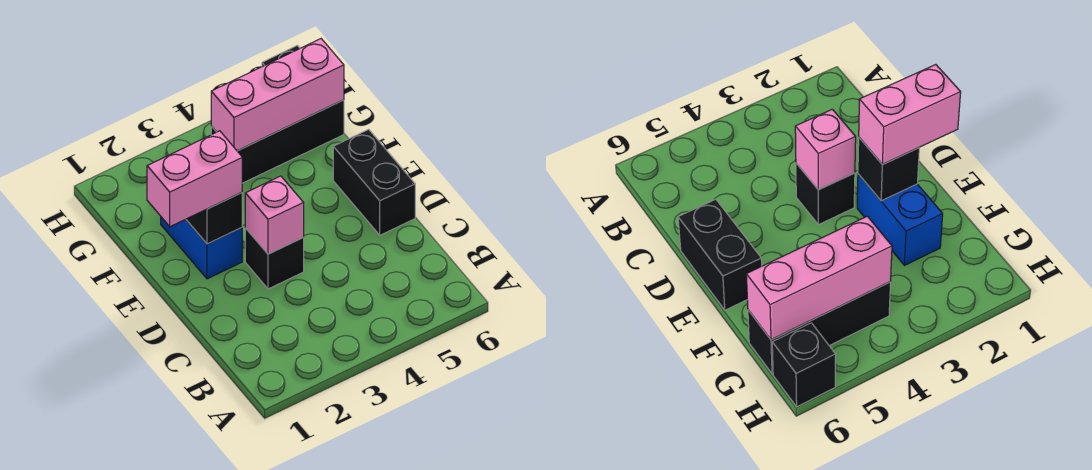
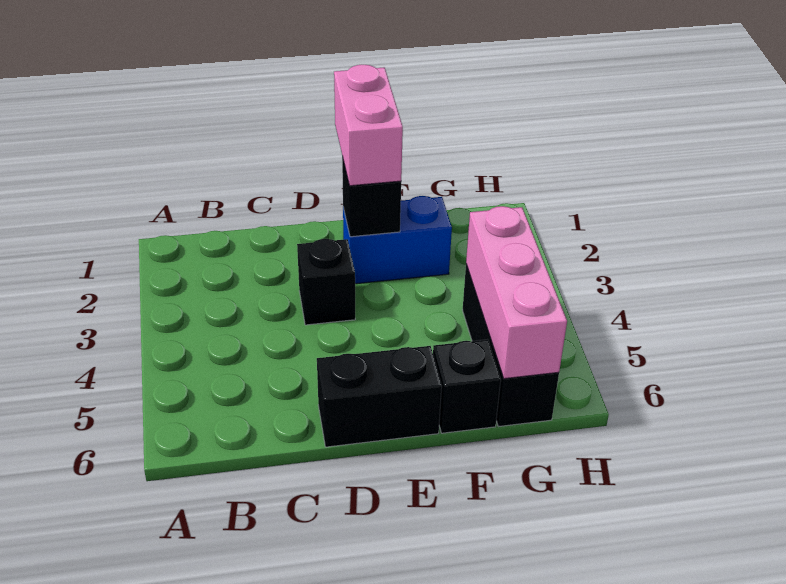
pink 1x1 brick [245,176,304,254] -> none
black 1x1 brick [772,323,836,407] -> black 1x1 brick moved to [433,340,501,433]

